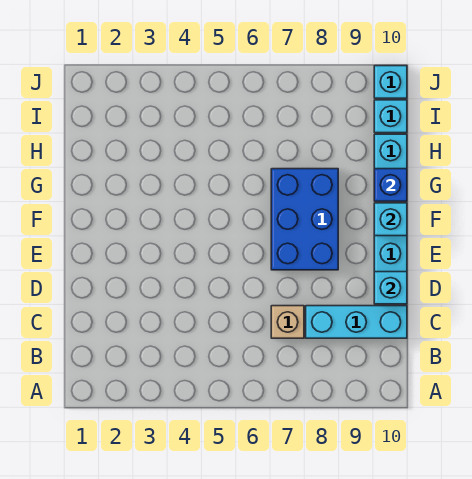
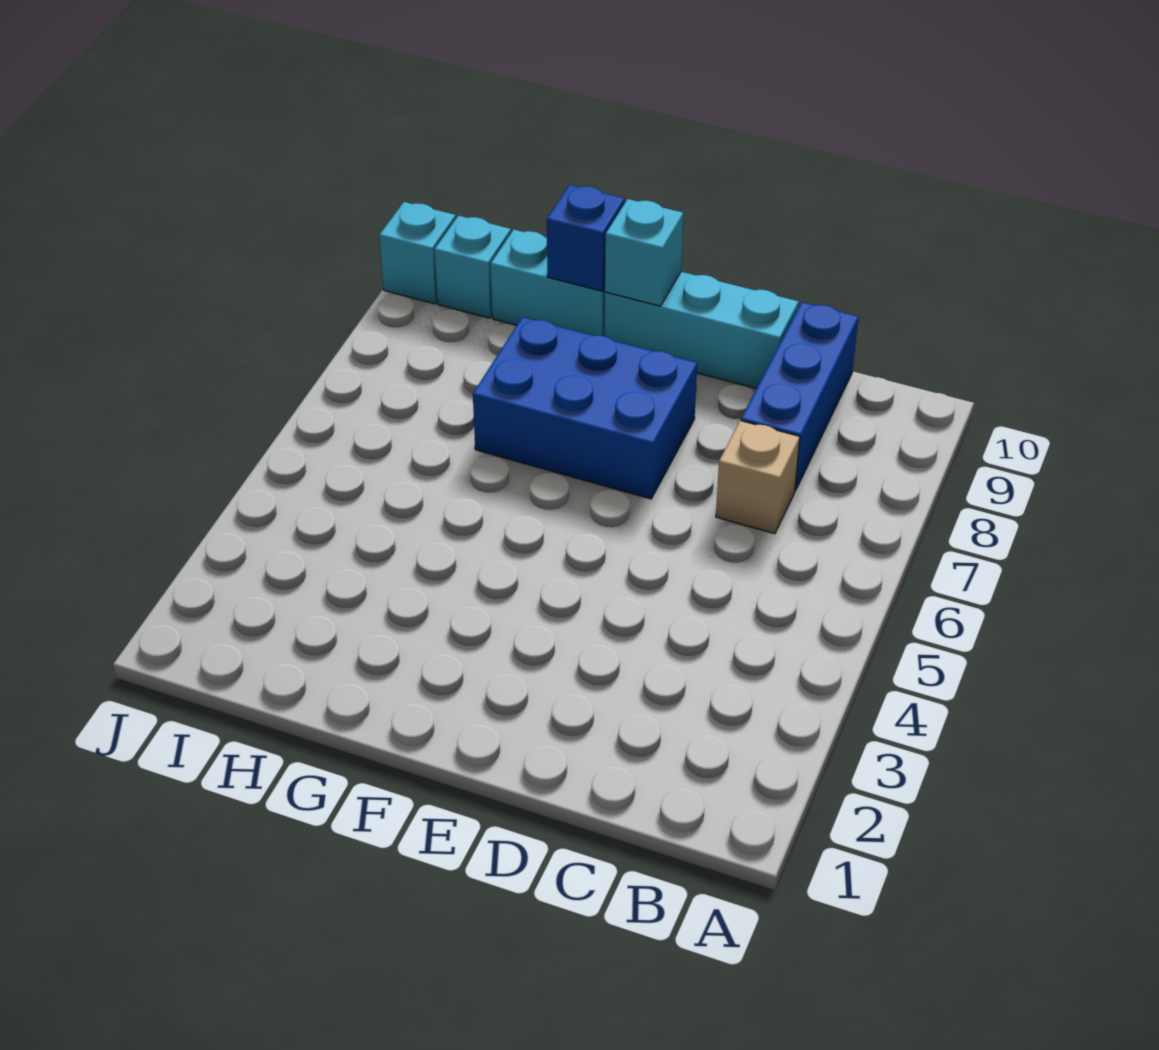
cyan 1x3 brick [306,306,407,338] -> blue 1x3 brick [741,302,859,491]
cyan 1x1 brick [374,272,407,304] -> none

